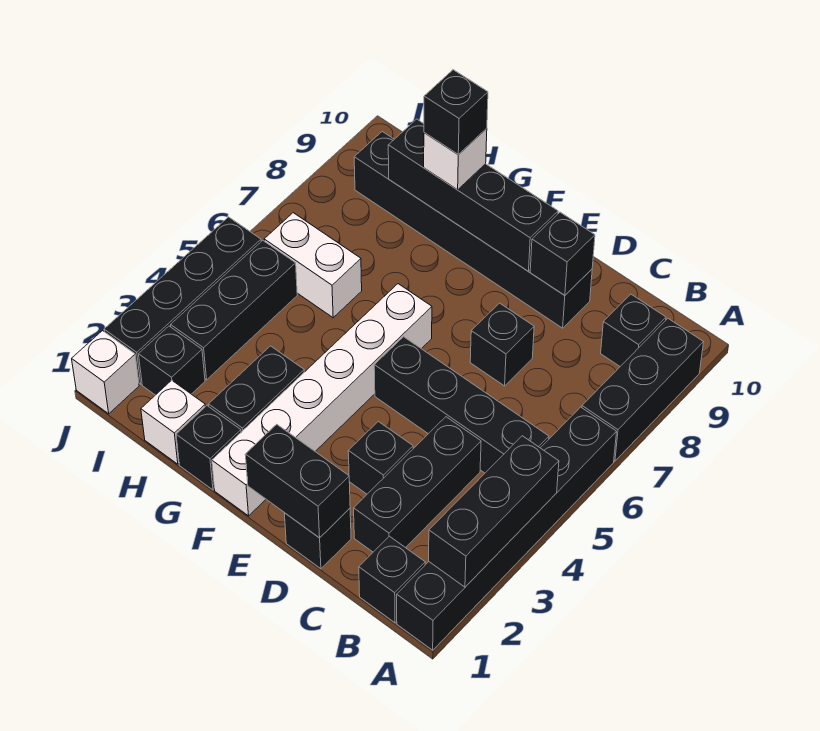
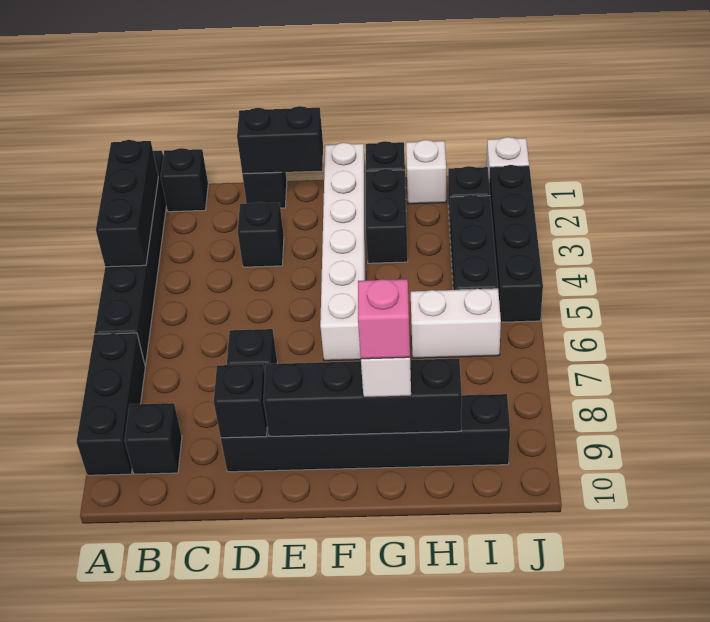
black 1x4 brick [374,337,549,473] -> none
black 1x3 brick [354,417,481,552] -> none
black 1x1 brick [424,70,488,154] -> pink 1x1 brick [358,279,410,359]

